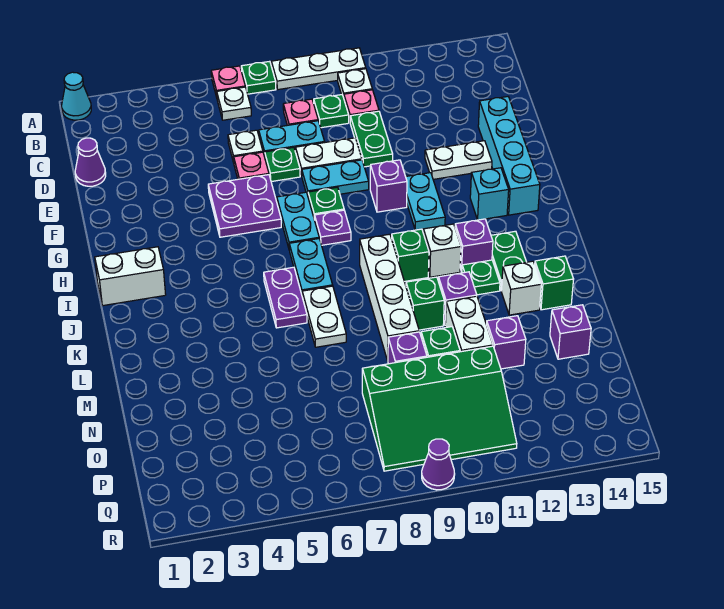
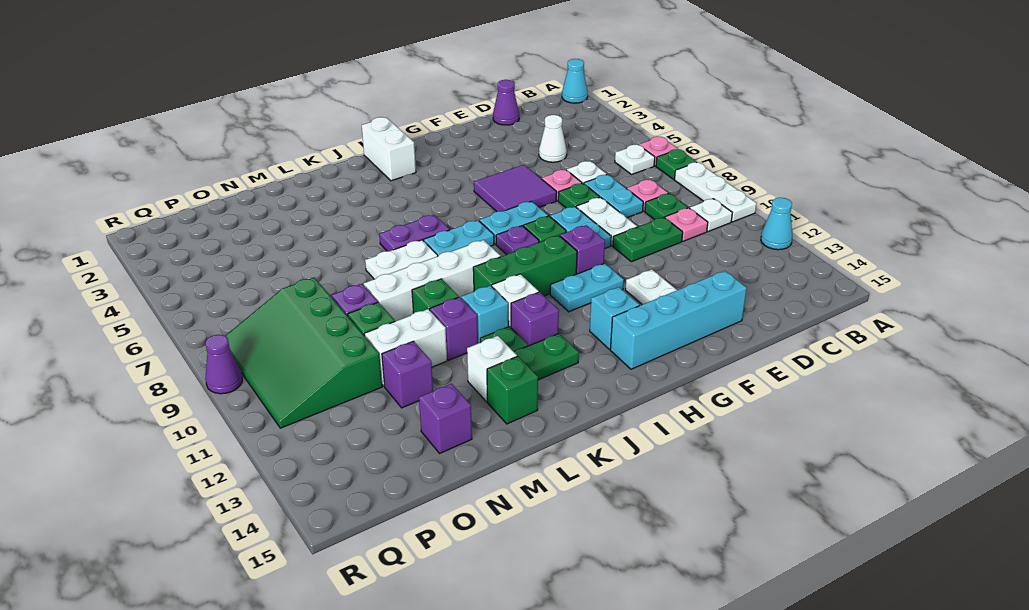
none -> cyan 1x1 cone [761,198,792,250]
none -> white 1x1 cone [539,115,567,162]
purple 2x2 plate [208,175,281,237] -> purple 2x2 tile [474,165,557,212]
green 1x1 brick [392,229,429,282] -> green 1x3 brick [473,235,577,296]
none -> cyan 1x1 brick [461,286,509,343]

